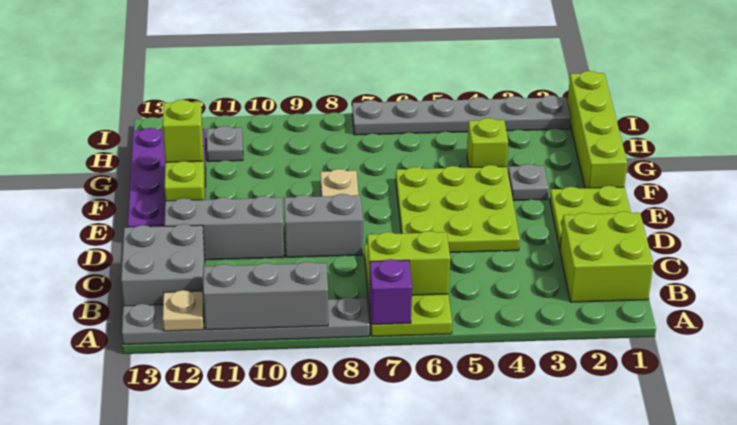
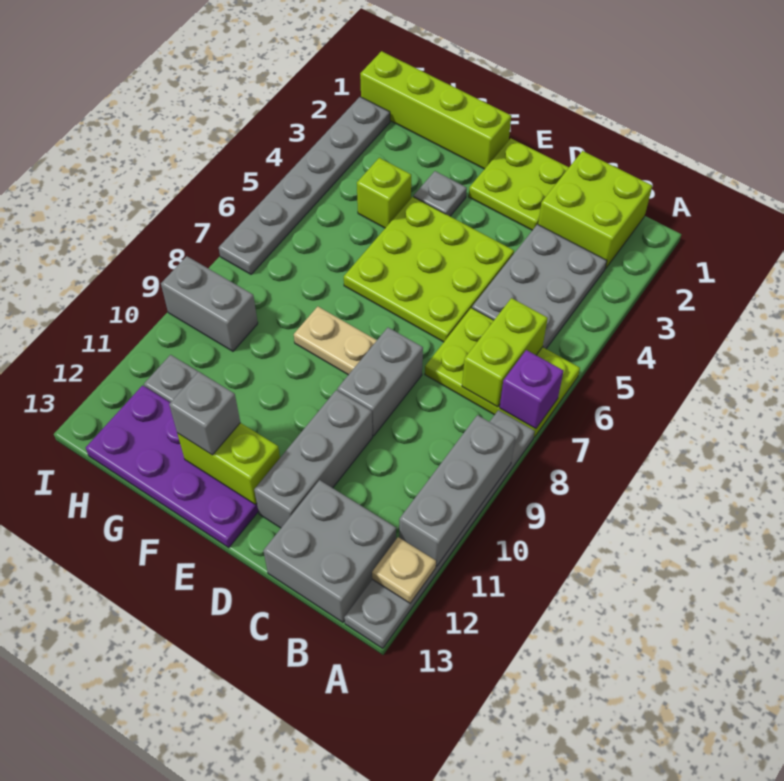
none -> grey 2x3 plate [472,224,607,349]
lime 1x1 brick [163,100,203,162] -> grey 1x1 brick [169,372,240,455]
none -> grey 1x2 brick [161,256,258,351]

